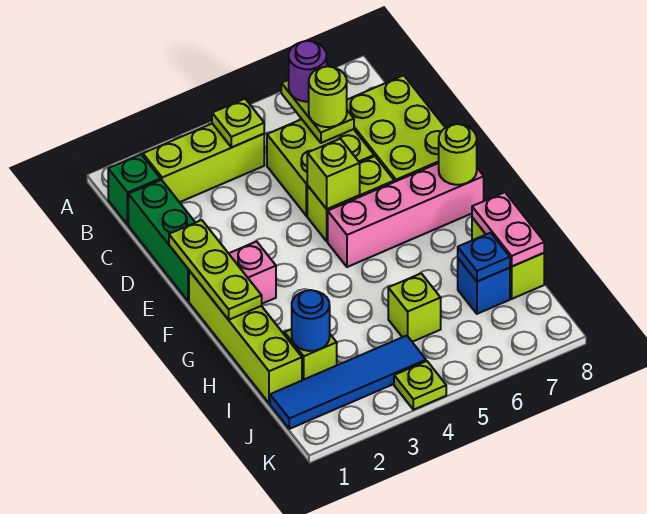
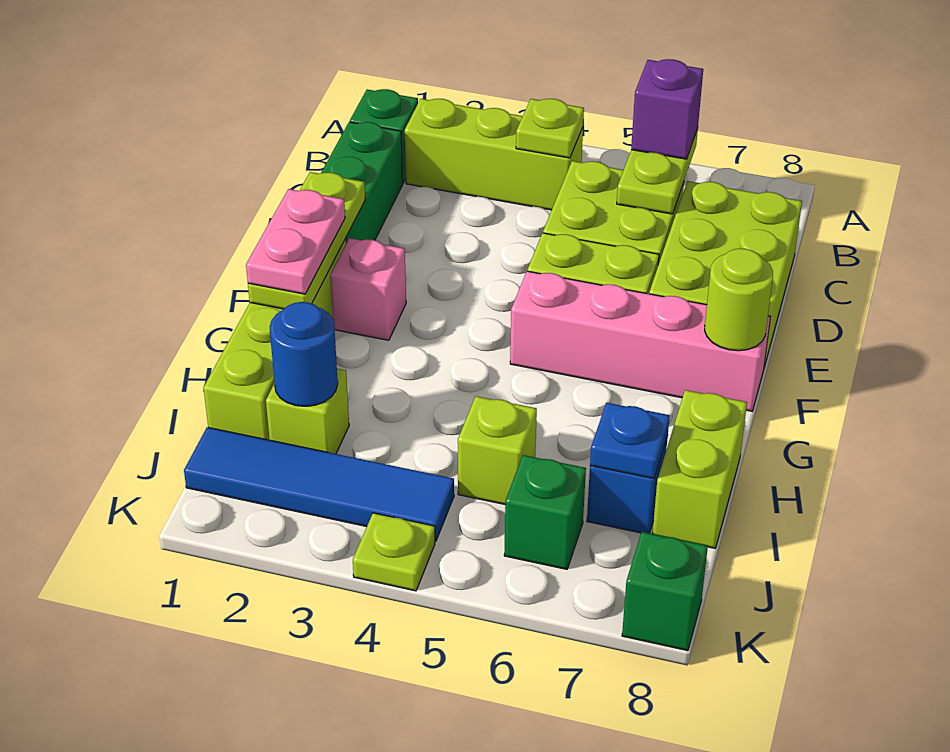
purple 1x1 round brick [289,41,327,102] -> purple 1x1 brick [631,59,703,159]
lime 1x1 round brick [309,66,347,127] -> none
lime 1x1 brick [307,139,360,209] -> none
pink 1x2 plate [472,192,544,267] -> pink 1x2 plate moved to [246,189,345,294]
none -> green 1x1 brick [504,455,586,569]
none -> green 1x1 brick [622,532,708,651]

